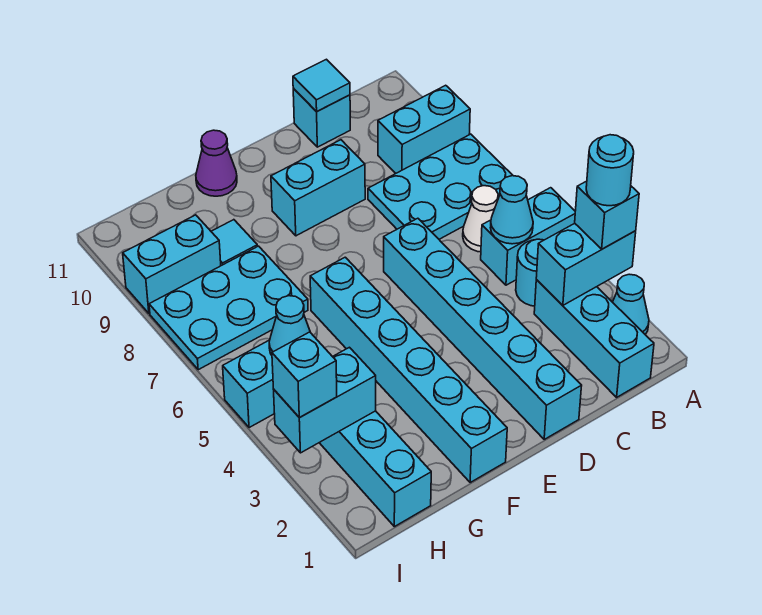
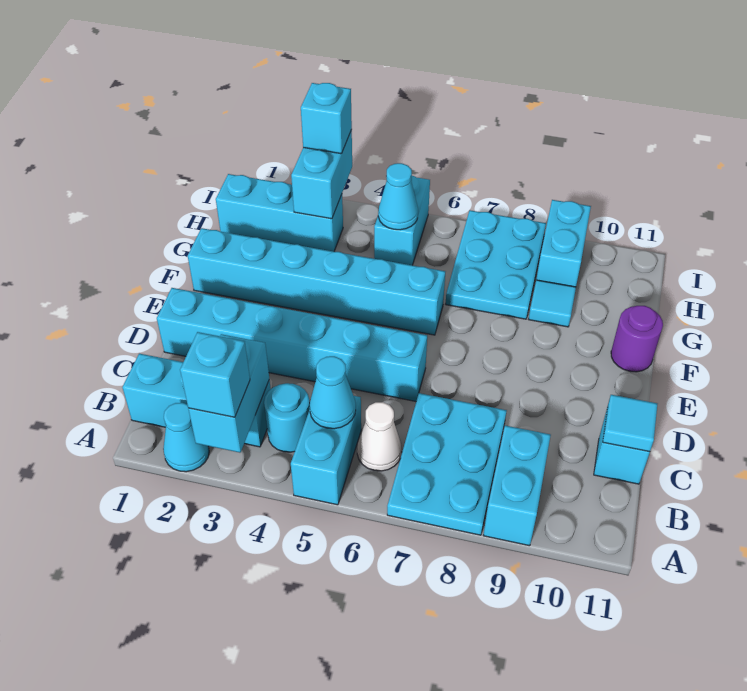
cyan 1x1 round brick [586,135,634,206] -> none
cyan 1x2 brick [271,140,365,236] -> none
purple 1x1 cone [196,130,237,196] -> purple 1x1 round brick [611,306,663,372]

